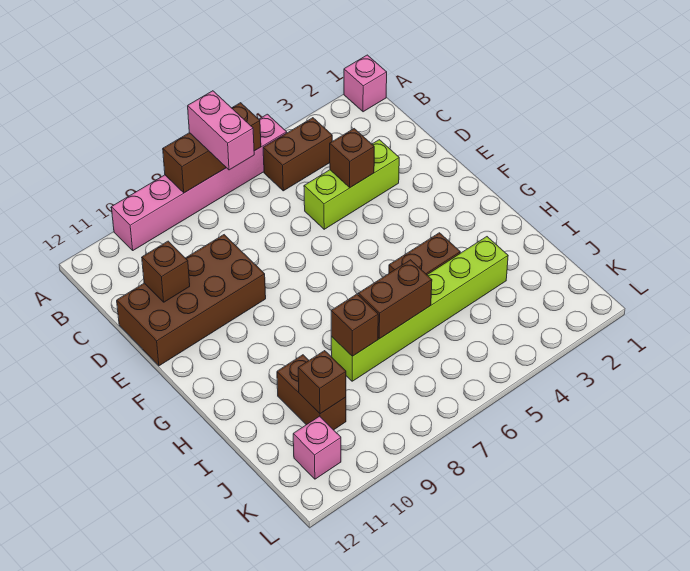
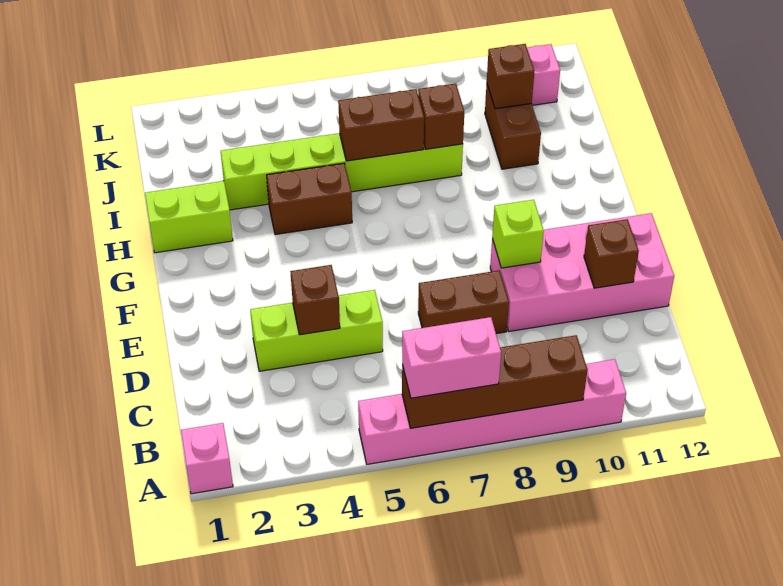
brown 1x3 brick [163,103,261,193] -> brown 1x4 brick [402,335,588,428]
pink 1x2 brick [188,91,254,170] -> pink 1x2 brick turned to [402,317,501,398]
brown 1x2 brick [263,118,332,191] -> brown 1x2 brick moved to [418,270,509,334]
brown 2x4 brick [117,235,266,366] -> pink 2x4 brick [490,213,674,331]
none -> lime 1x1 brick [492,200,544,268]
none -> lime 1x2 brick [145,181,233,253]

